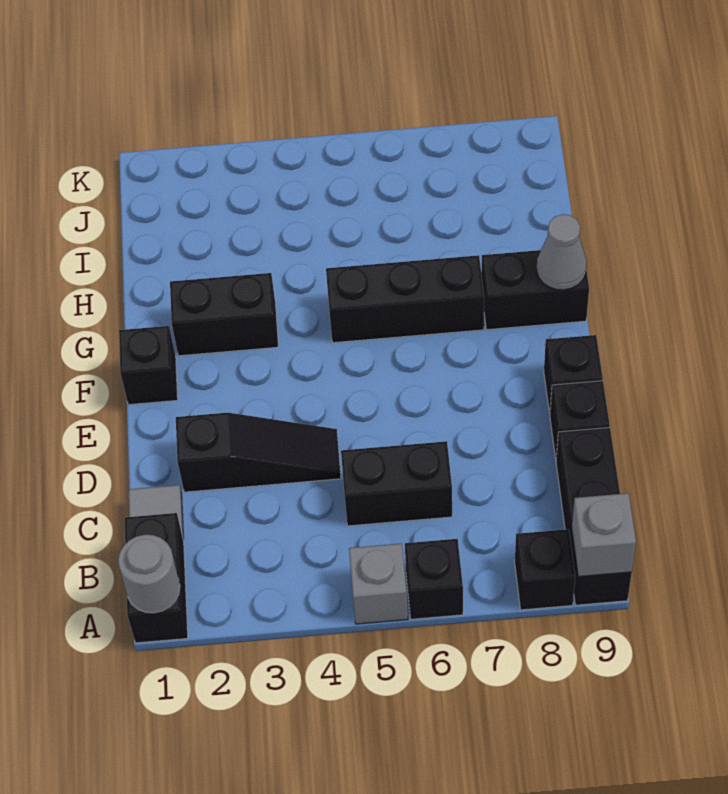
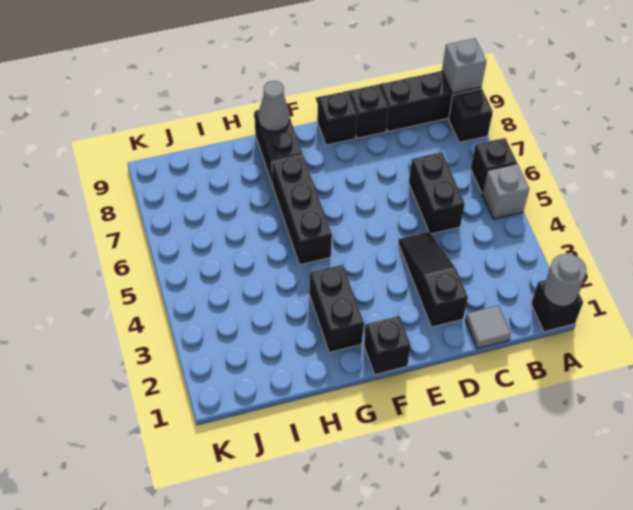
black 1x2 brick [125,513,188,643] -> black 1x1 brick [531,280,583,332]

